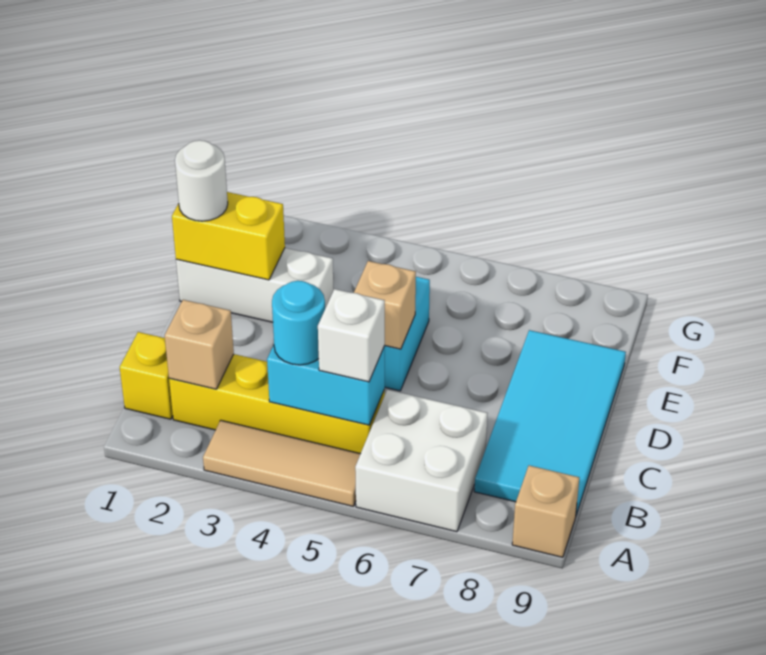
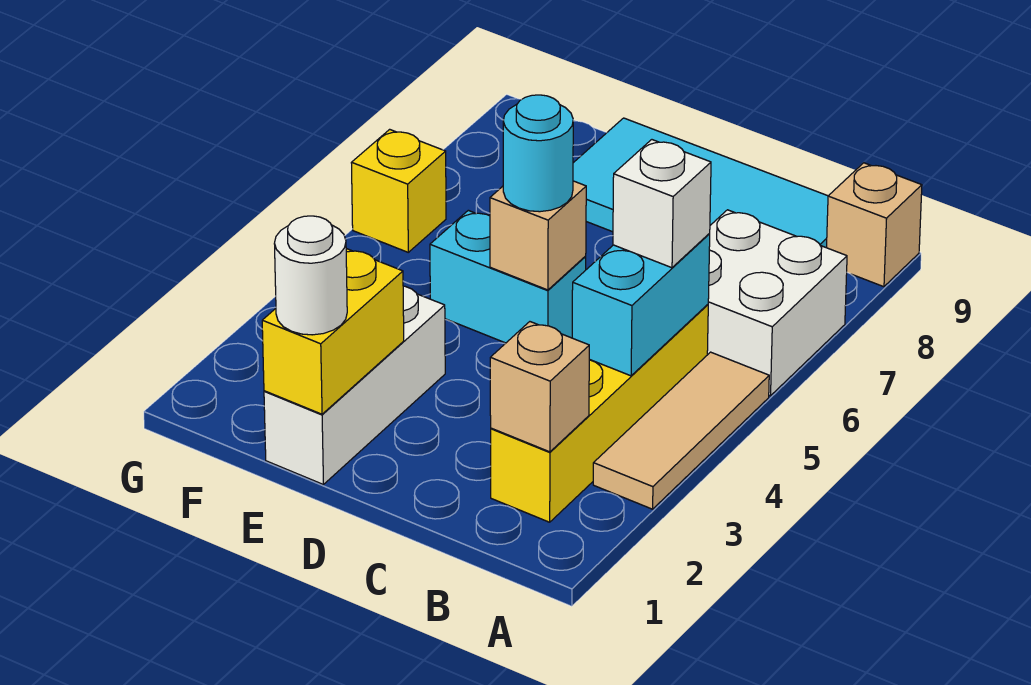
yellow 1x1 brick [120,332,173,419] -> yellow 1x1 brick moved to [351,129,446,252]
cyan 1x1 round brick [272,281,325,365] -> cyan 1x1 round brick moved to [503,95,573,212]

